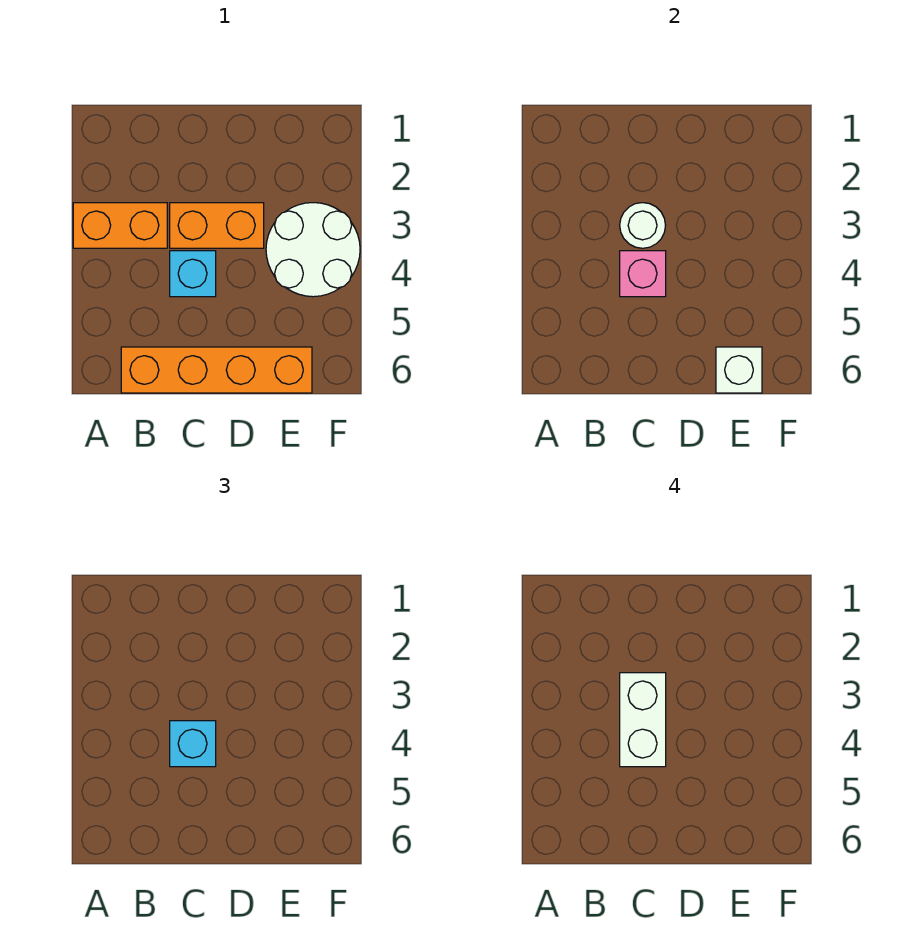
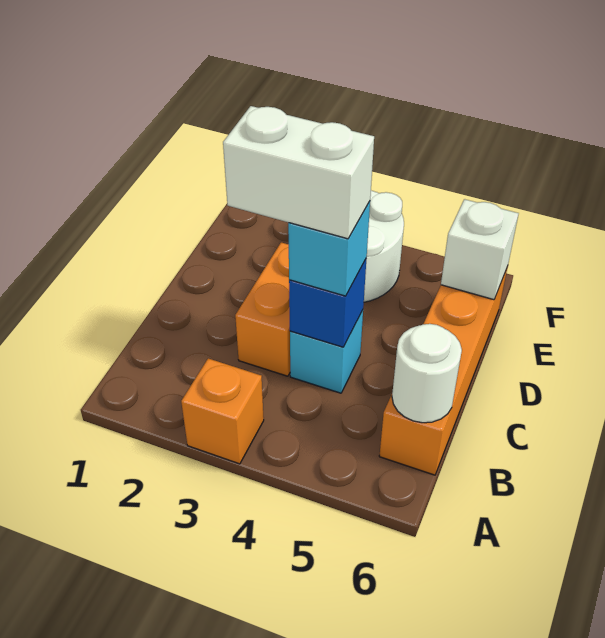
orange 1x2 brick [73,203,167,248] -> orange 1x1 brick [181,358,264,464]
white 1x1 round brick [620,203,666,248] -> white 1x1 round brick moved to [392,324,462,423]
pink 1x1 brick [620,251,666,297] -> blue 1x1 brick [289,258,367,347]

